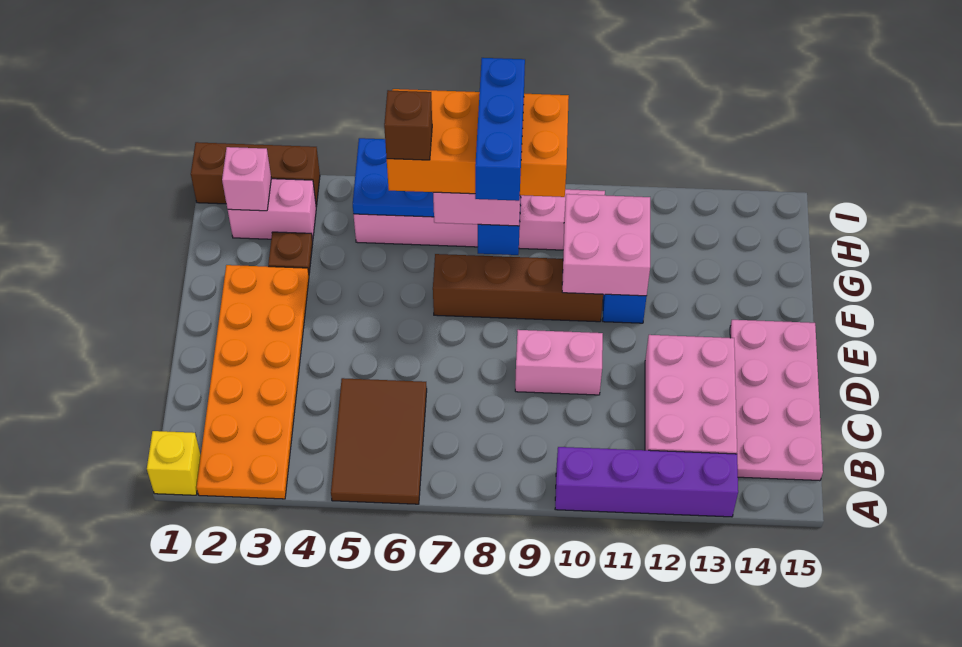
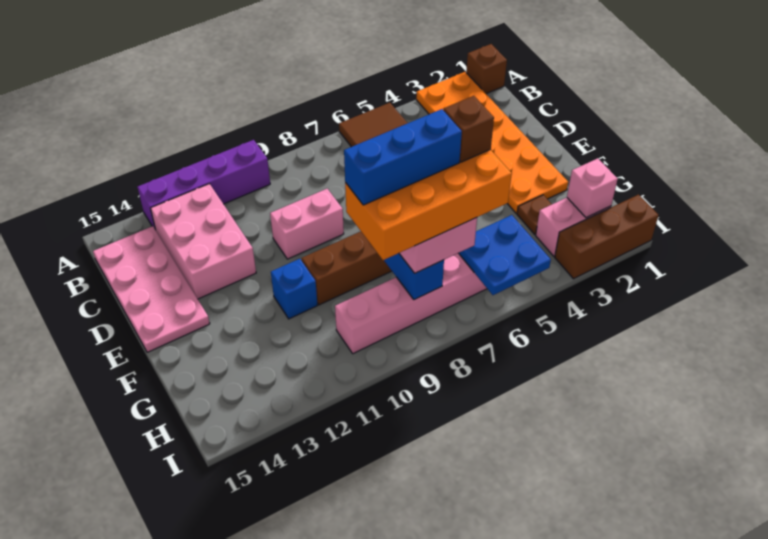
yellow 1x1 brick [147,431,201,495] -> brown 1x1 brick [466,44,507,94]
blue 1x3 brick [475,58,525,201] -> blue 1x3 brick turned to [344,109,462,205]
pink 2x2 brick [562,194,650,296] -> none

